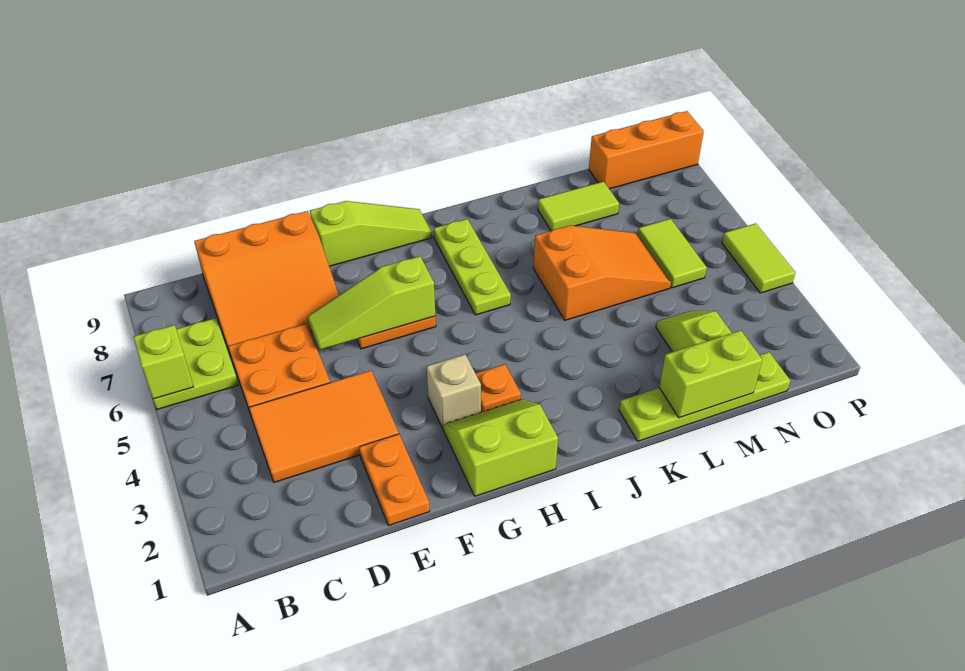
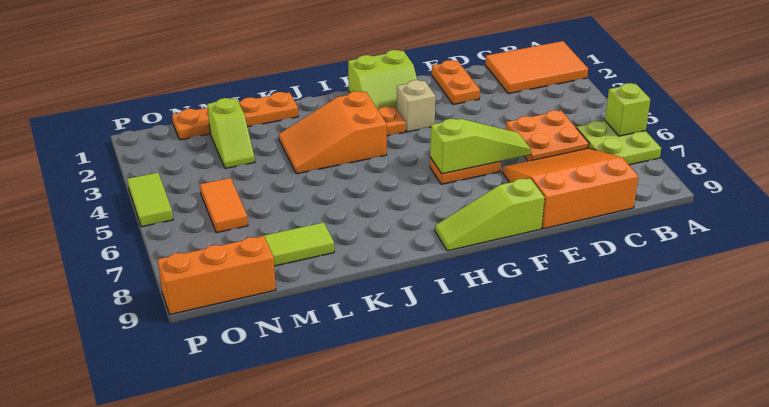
orange 2x3 tile [249,371,399,482] -> orange 2x3 tile moved to [485,41,588,94]
lime 1x3 plate [434,219,511,315] -> none
lime 1x4 plate [619,352,790,441] -> orange 1x4 plate [172,92,298,140]
orange 2x3 slope [533,226,671,320] -> orange 2x3 slope moved to [279,91,387,174]
lime 1x2 brick [659,330,762,418] -> none
lime 1x2 tile [638,219,707,288] -> orange 1x2 tile [200,178,248,233]

